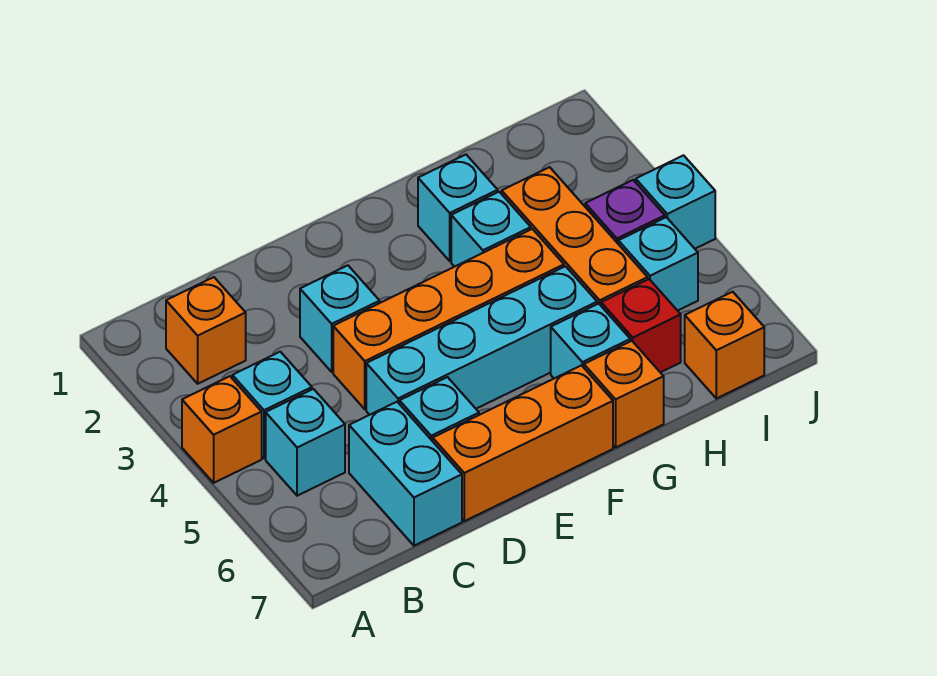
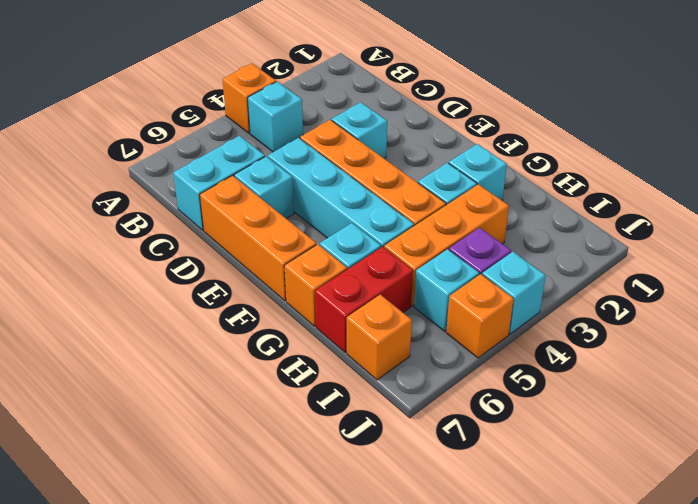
orange 1x1 brick [166,277,246,384] -> orange 1x1 brick moved to [446,274,514,358]
cyan 1x1 brick [266,389,345,496] -> none
red 1x1 brick [601,279,681,373] -> red 1x2 brick [315,247,413,353]

